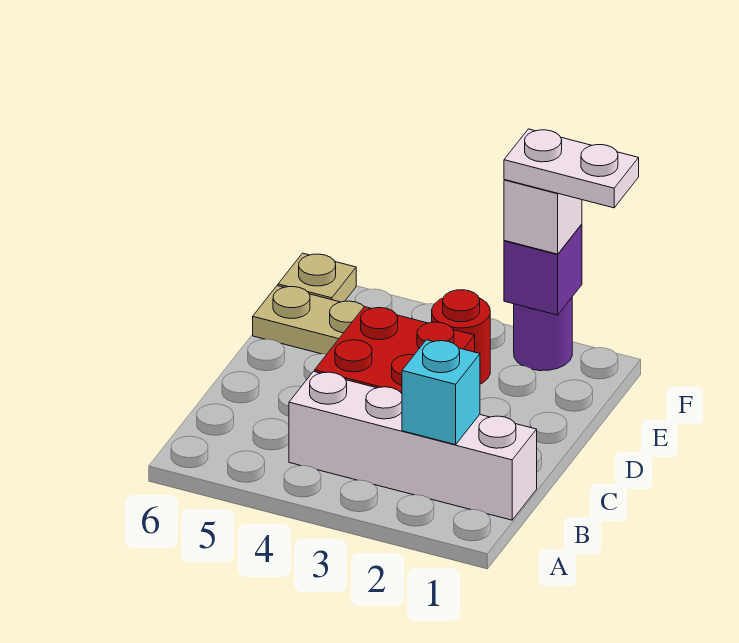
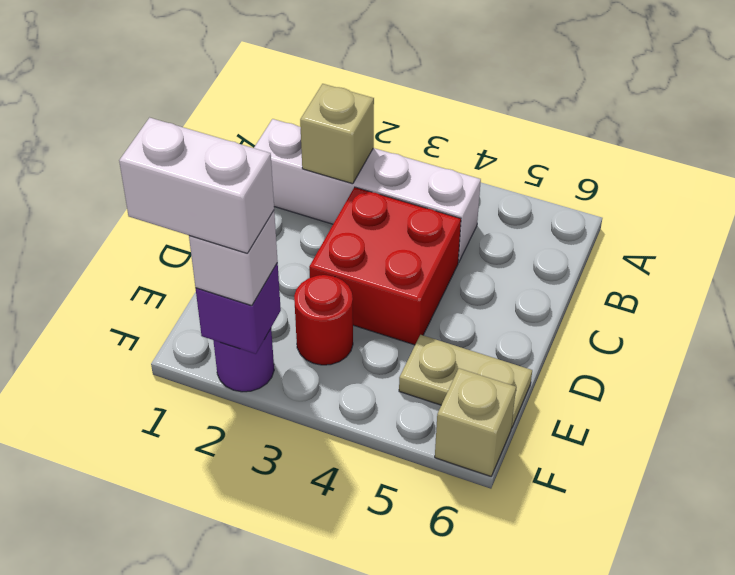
cyan 1x1 brick [402,340,480,445] -> tan 1x1 brick [300,84,374,184]
white 1x2 plate [504,129,639,208] -> white 1x2 brick [119,118,274,253]
tan 1x1 plate [278,253,356,302] -> tan 1x1 brick [435,368,516,476]

